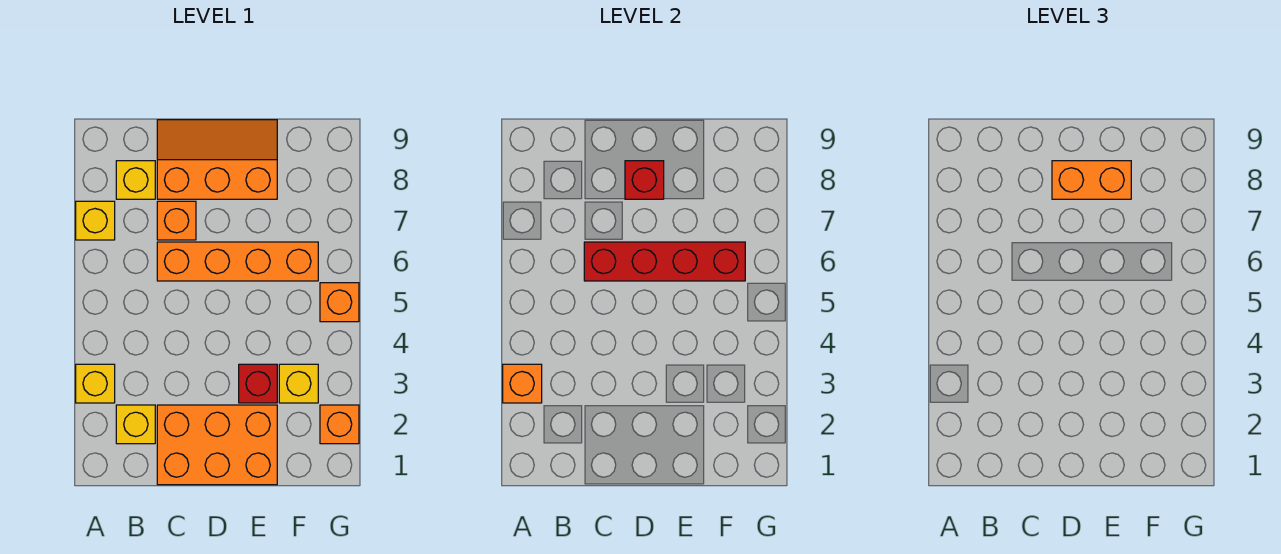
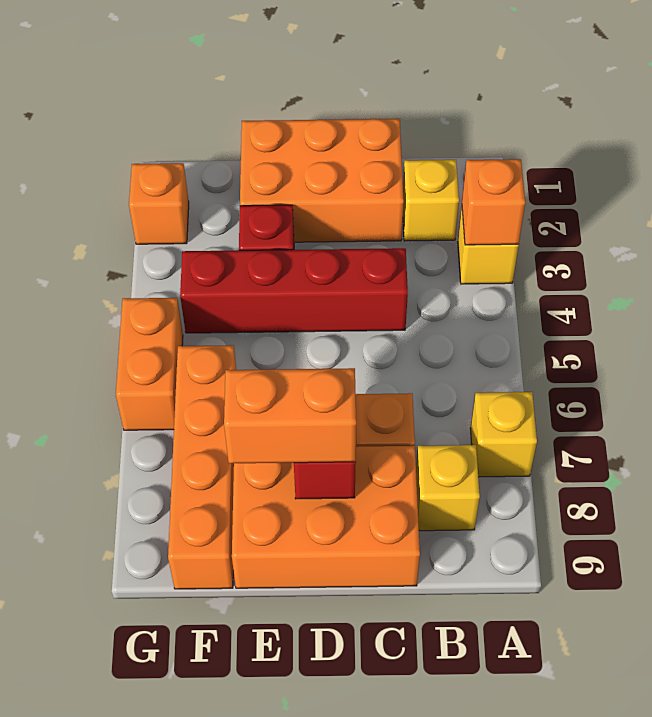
orange 1x4 brick [157,242,318,281] -> orange 1x4 brick turned to [168,345,236,589]
red 1x4 brick [584,242,745,281] -> red 1x4 brick moved to [180,248,408,333]
orange 2x3 slope [157,120,277,199] -> orange 2x3 brick [232,446,420,588]
yellow 1x1 brick [279,364,318,403] -> none
orange 1x1 brick [320,283,359,322] -> orange 1x2 brick [116,298,183,430]

